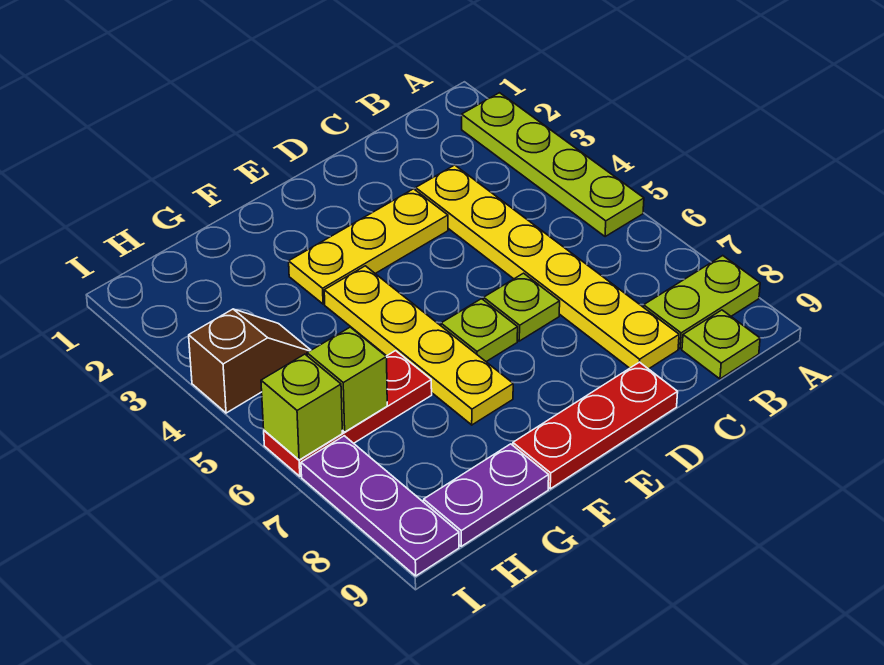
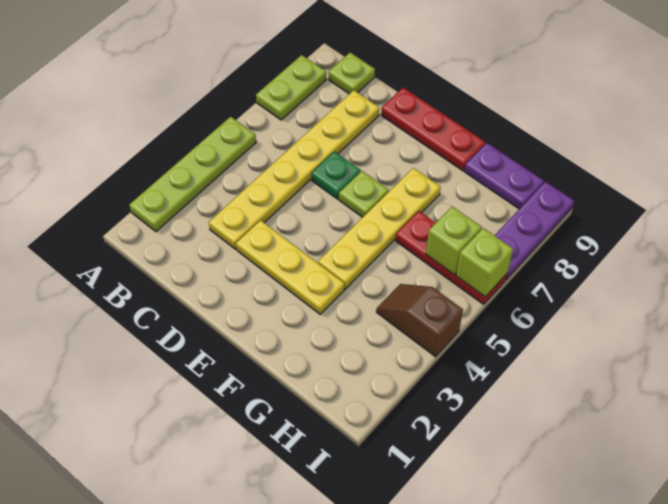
lime 1x2 plate [644,256,760,349] -> lime 1x2 plate turned to [256,55,326,120]
lime 1x1 plate [484,273,560,341] -> green 1x1 plate [312,151,361,199]

